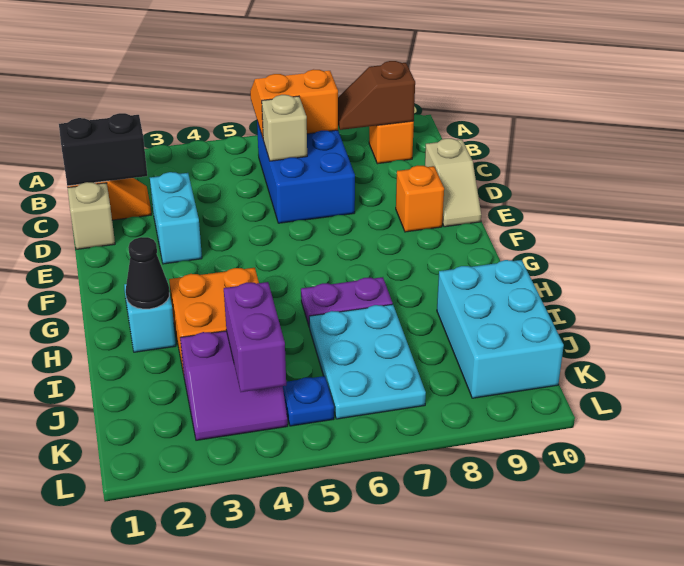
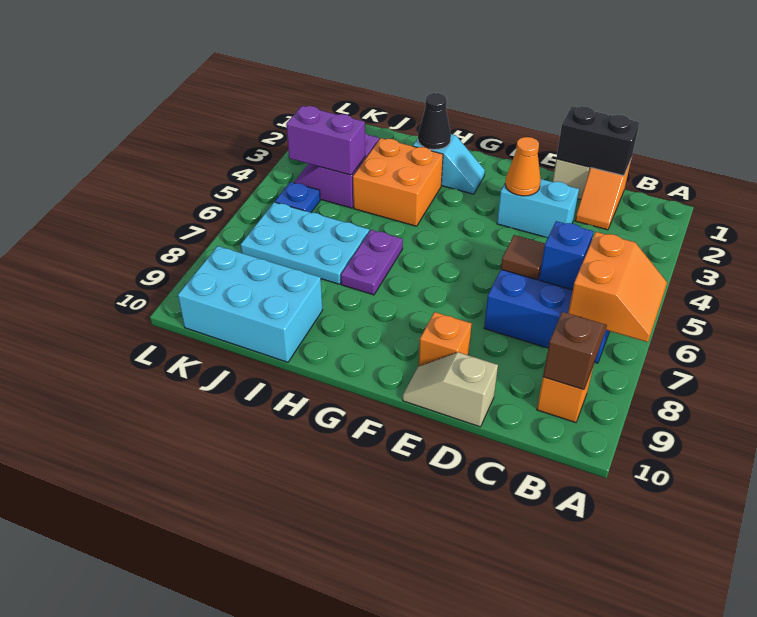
black 1x2 brick [59,113,147,186] -> black 1x2 brick turned to [556,106,640,176]
tan 1x1 brick [262,95,307,161] -> blue 1x1 brick [539,221,594,290]
none -> brown 1x1 tile [501,235,545,280]
none -> orange 1x1 cone [505,137,541,196]

